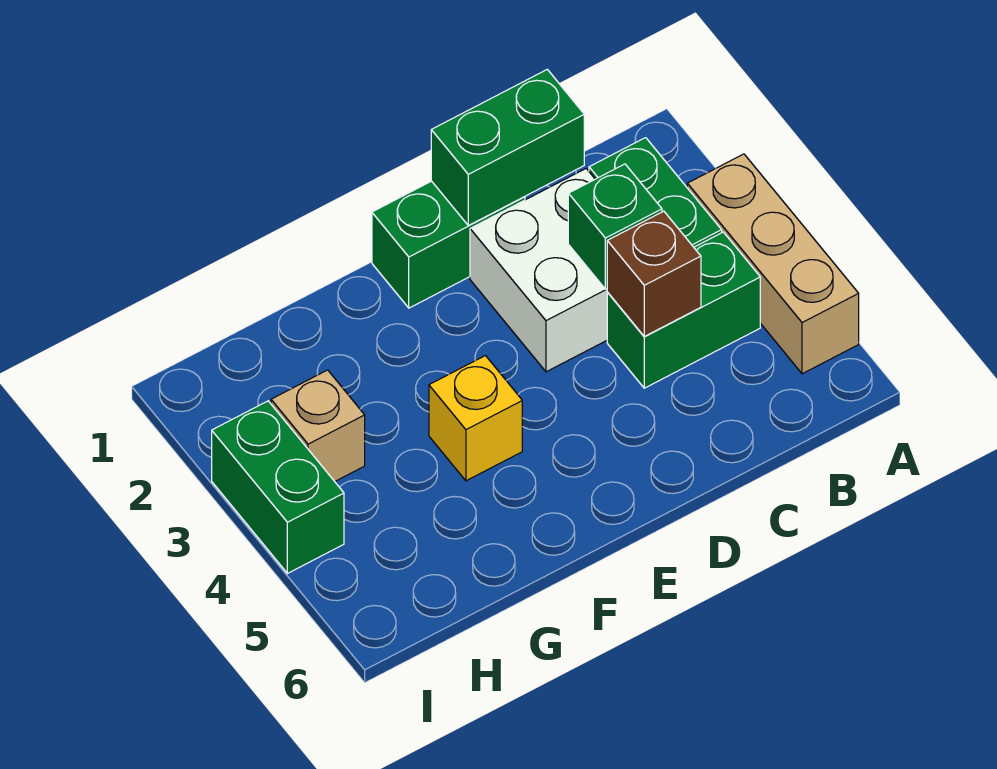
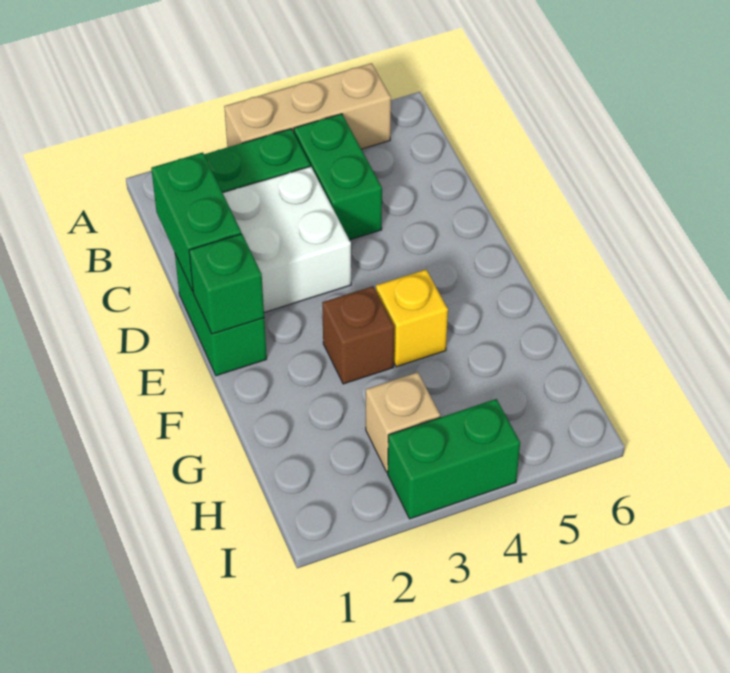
green 1x1 brick [568,164,662,289] -> green 1x1 brick moved to [189,234,264,334]
brown 1x1 brick [607,211,701,336] -> brown 1x1 brick moved to [322,286,394,384]

